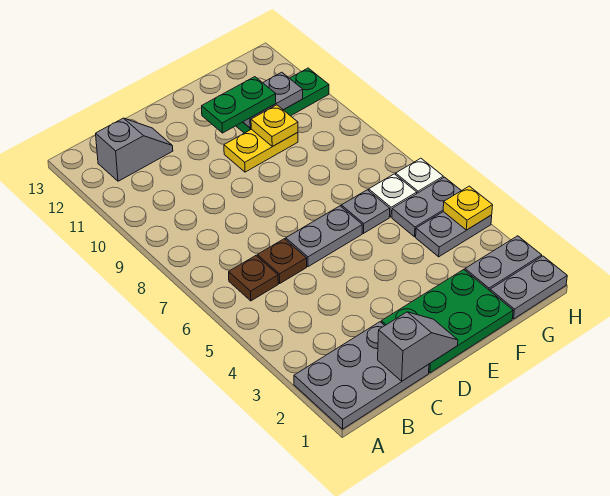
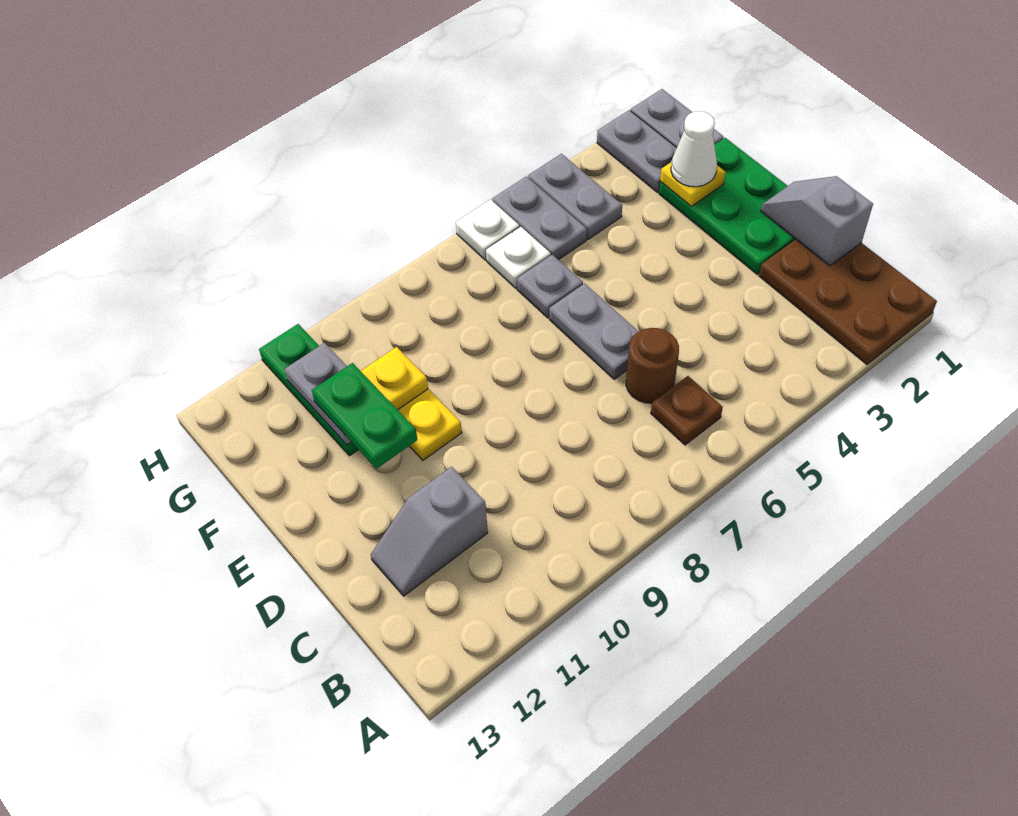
grey 2x3 plate [294,322,429,429] -> brown 2x3 plate [759,239,937,364]
grey 1x2 slope [96,118,173,181] -> grey 1x2 slope turned to [371,467,488,596]
brown 1x1 plate [257,239,307,284] -> brown 1x1 round brick [626,328,679,403]
none -> white 1x1 cone [671,111,717,187]
yellow 1x1 plate [443,186,493,230] -> yellow 1x1 plate moved to [660,162,725,206]

